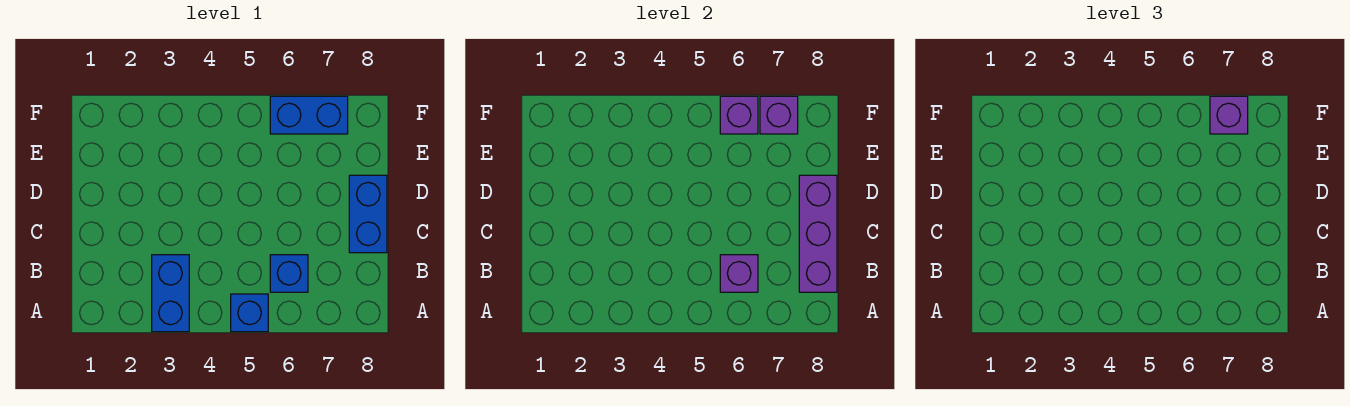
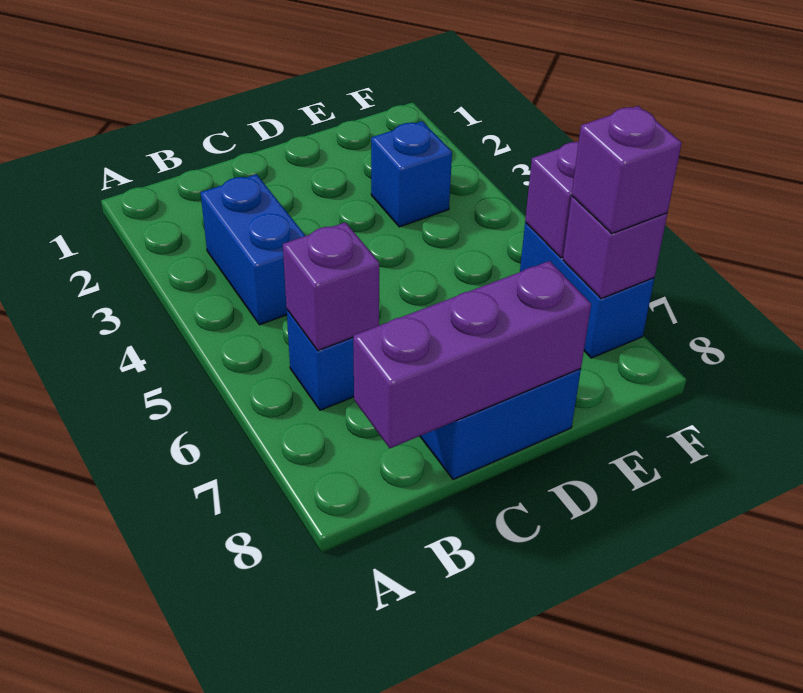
blue 1x2 brick [152,255,189,332] -> blue 1x2 brick turned to [200,174,305,325]
blue 1x1 brick [231,294,268,332] -> blue 1x1 brick moved to [371,121,452,227]

